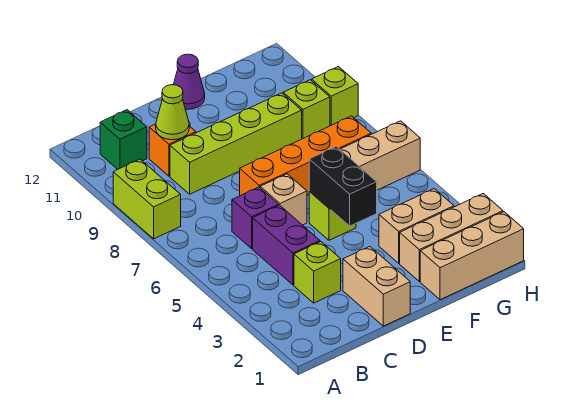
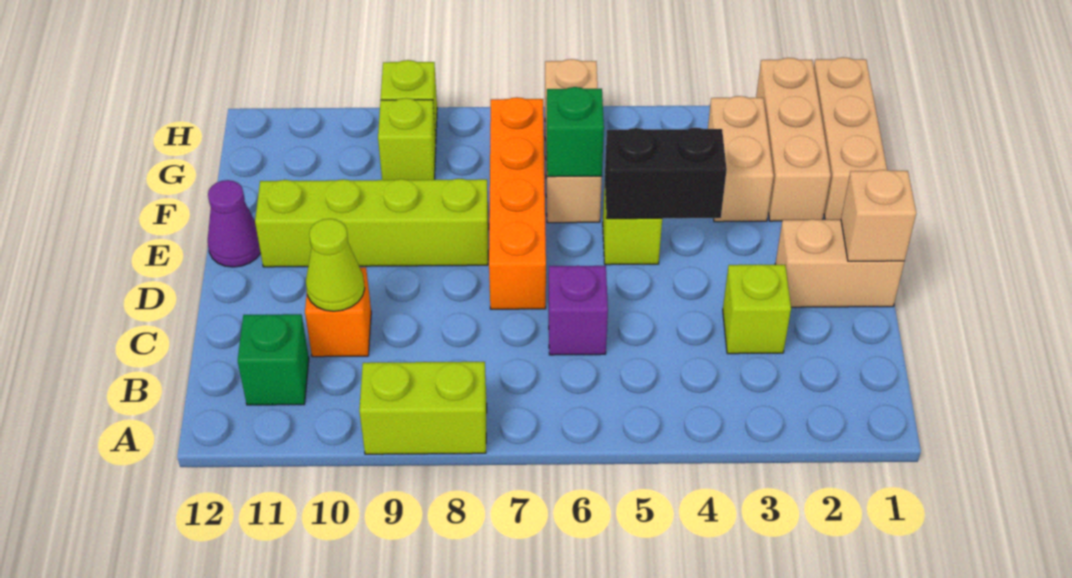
purple 1x2 brick [253,205,320,285] -> none
lime 1x4 brick [170,93,302,194] -> lime 1x4 brick turned to [255,179,489,267]
tan 1x1 brick [260,174,307,225] -> tan 1x1 brick moved to [841,170,916,261]
none -> green 1x1 brick [547,87,604,177]

